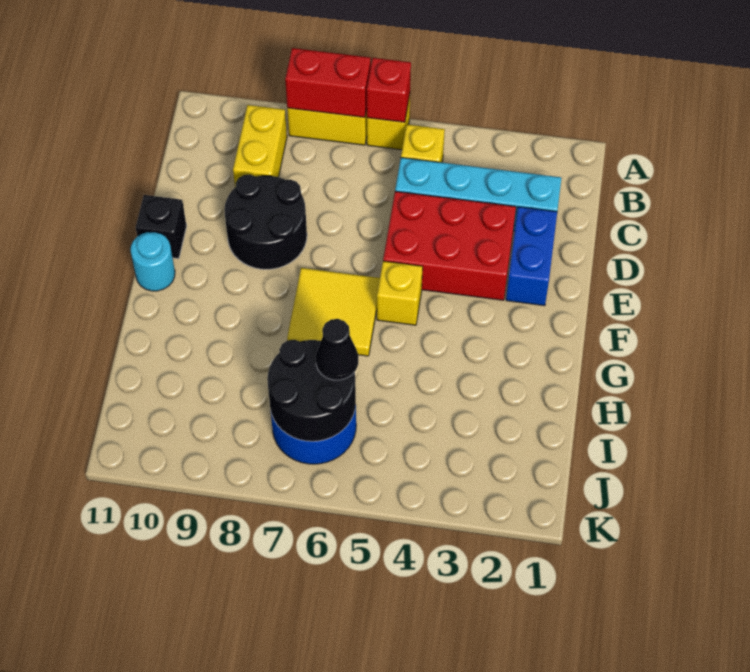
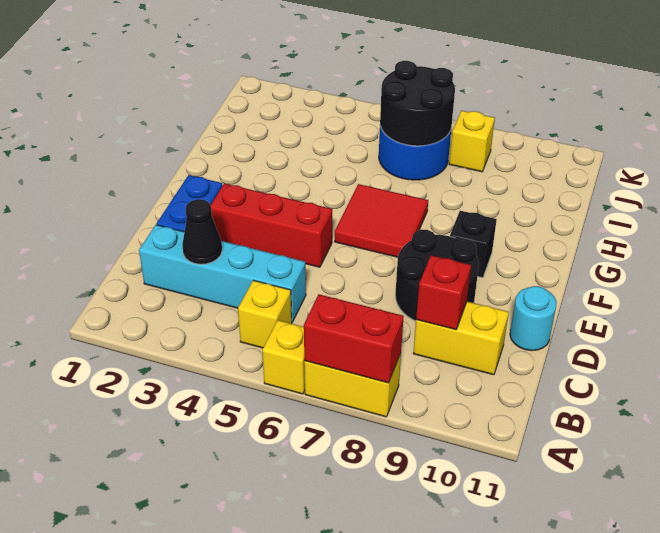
red 1x1 brick [366,58,411,122] -> red 1x1 brick moved to [416,255,471,330]
yellow 1x2 brick [233,105,287,187] -> yellow 1x2 brick turned to [413,302,509,375]
red 2x3 brick [383,191,516,300] -> red 1x3 brick [211,184,332,267]
black 1x1 brick [136,195,186,259] -> black 1x1 brick moved to [450,211,497,278]
yellow 1x1 brick [377,261,423,325] -> yellow 1x1 brick moved to [449,111,495,172]
yellow 2x2 tile [287,268,380,356] -> red 2x2 tile [335,184,428,257]
cyan 1x1 round brick [131,232,175,291] -> cyan 1x1 round brick moved to [510,286,557,351]
black 1x1 cone [316,319,358,380] -> black 1x1 cone moved to [182,199,222,264]

